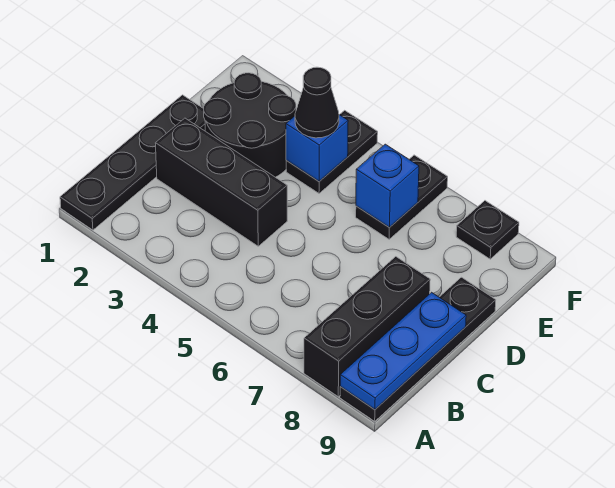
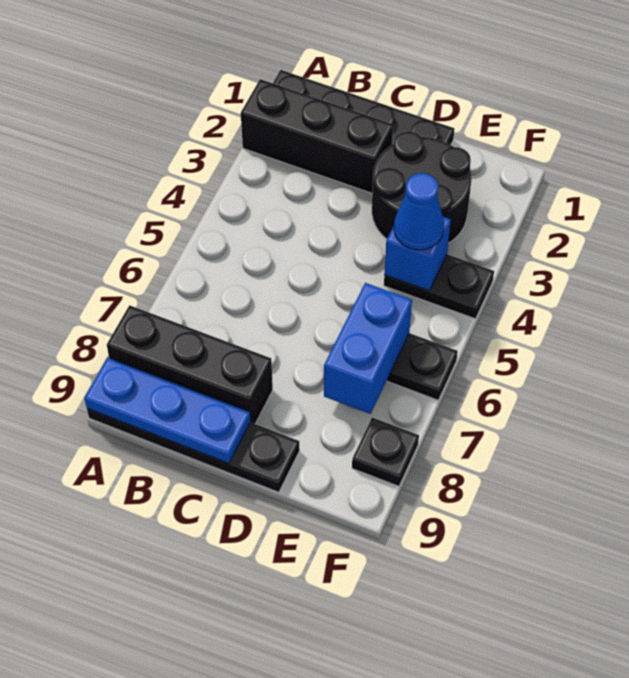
black 1x3 brick [156,118,287,246] -> black 1x3 brick turned to [241,79,393,193]
black 1x1 cone [295,67,339,138] -> blue 1x1 cone [394,173,444,250]
blue 1x1 brick [356,144,419,228] -> blue 1x2 brick [324,283,412,414]

